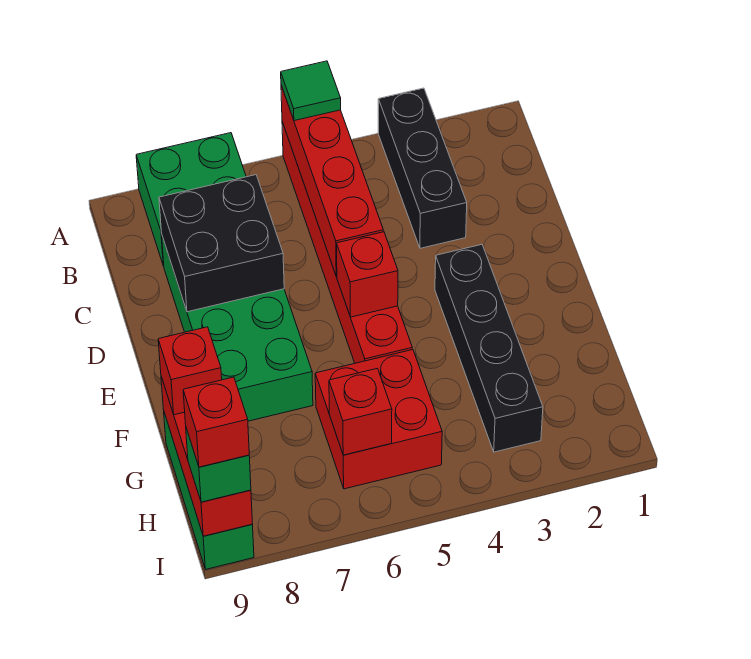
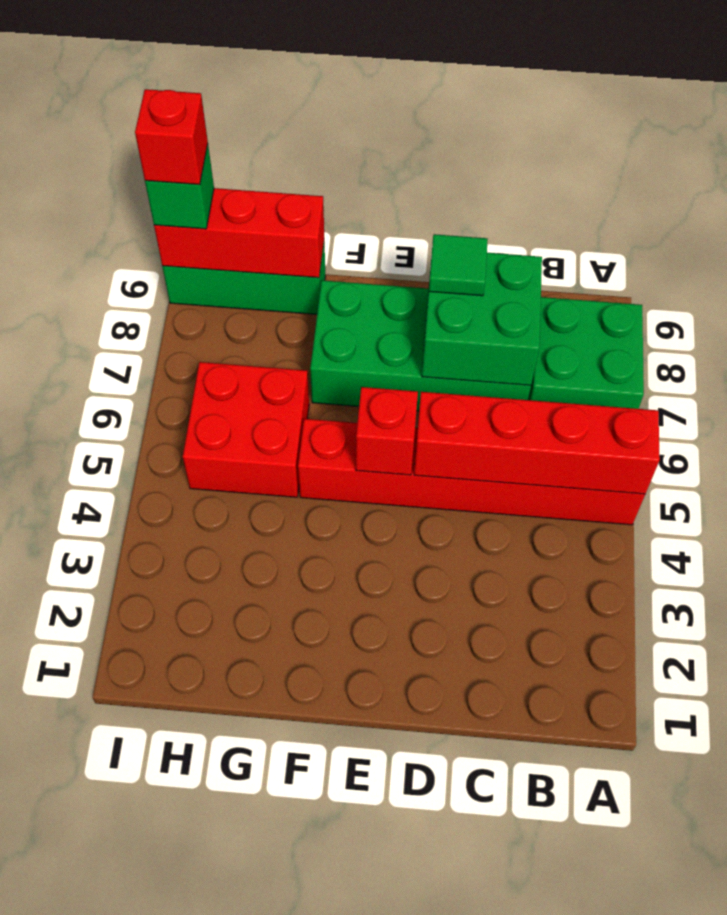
black 1x3 brick [378,88,467,248] -> none
green 1x1 tile [281,61,341,121] -> green 1x1 tile moved to [429,234,488,296]
black 2x2 brick [159,175,284,312] -> green 2x2 brick [422,253,542,385]
black 1x4 brick [435,245,543,452] -> none
red 1x1 brick [158,327,222,415] -> none
red 1x1 brick [329,369,392,455] -> none

